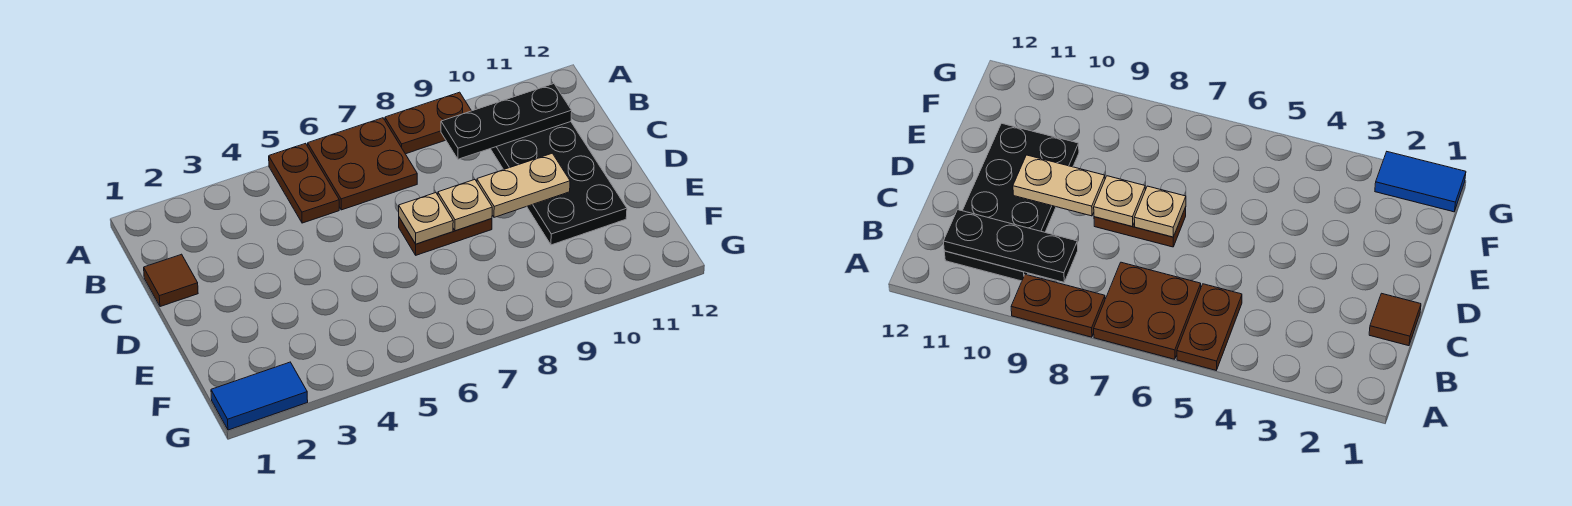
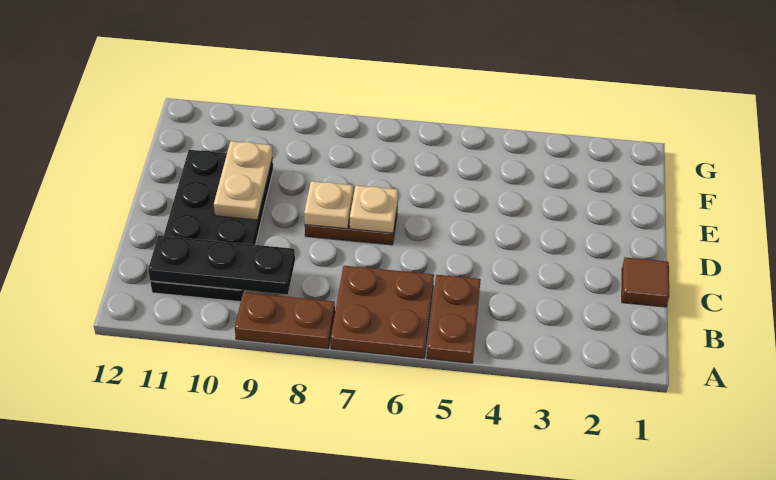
tan 1x2 plate [477,153,570,217] -> tan 1x2 plate turned to [214,141,272,220]
blue 1x2 tile [211,362,308,430] -> none

